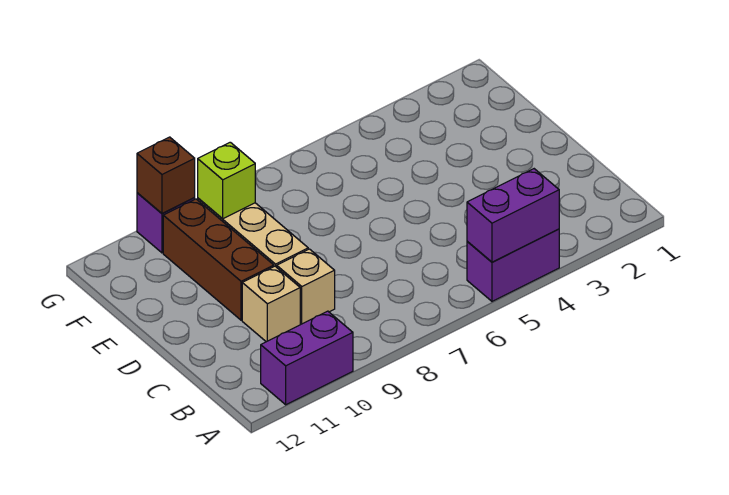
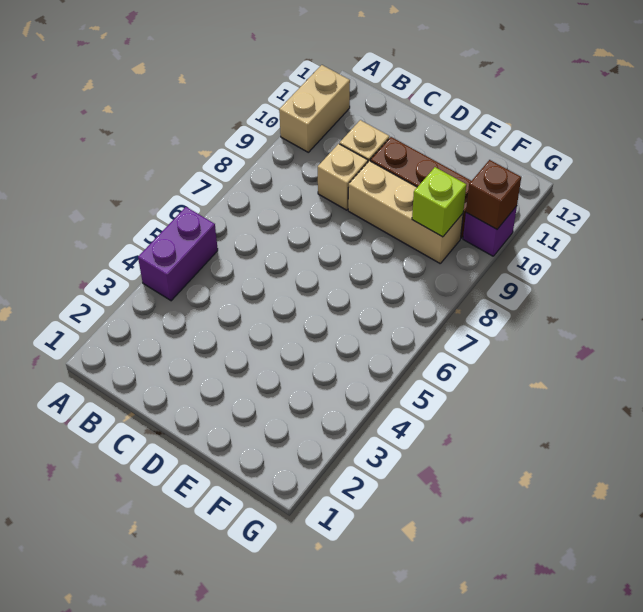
purple 1x2 brick [467,169,559,262] -> none
purple 1x2 brick [261,311,353,405] -> tan 1x2 brick [279,65,350,152]

